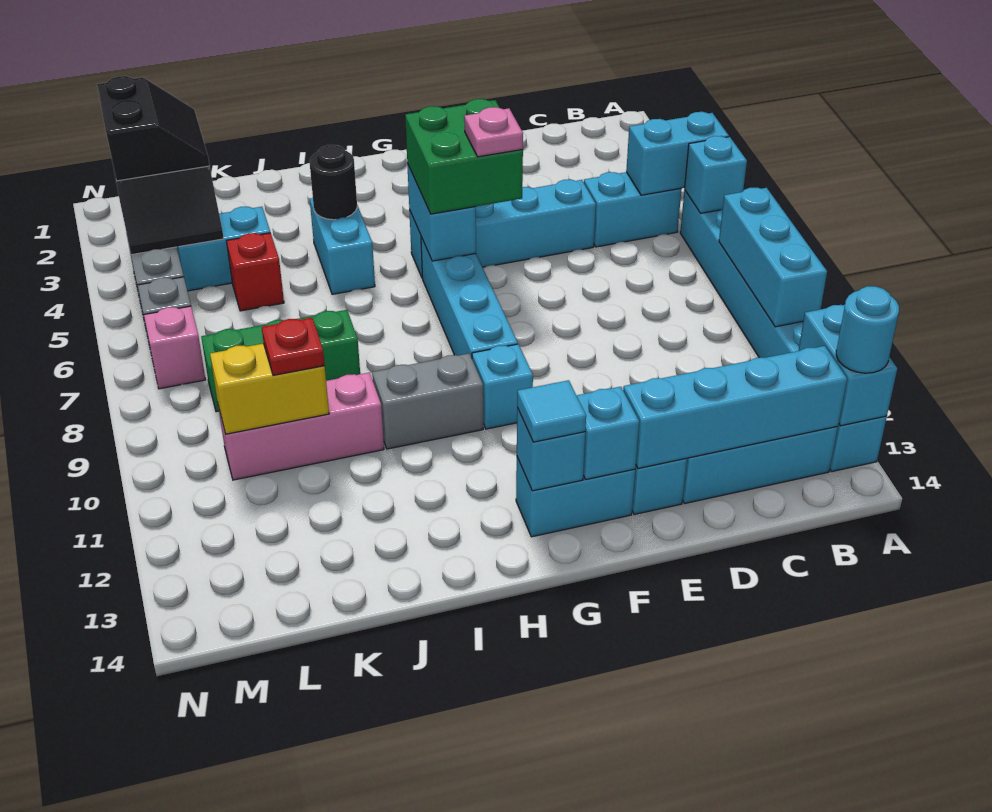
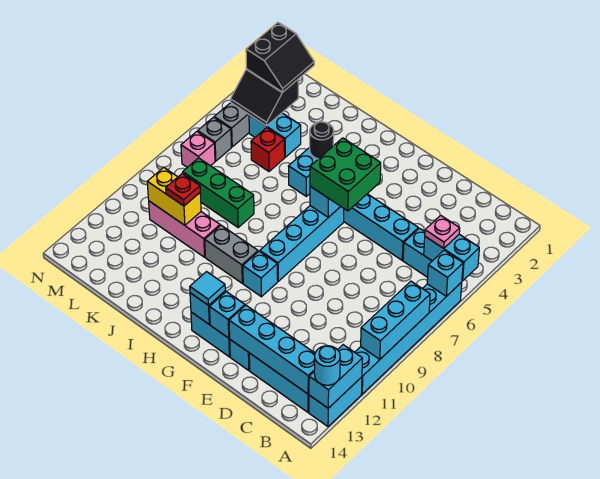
pink 1x1 plate [464,107,523,157] -> pink 1x1 plate moved to [425,215,460,248]

